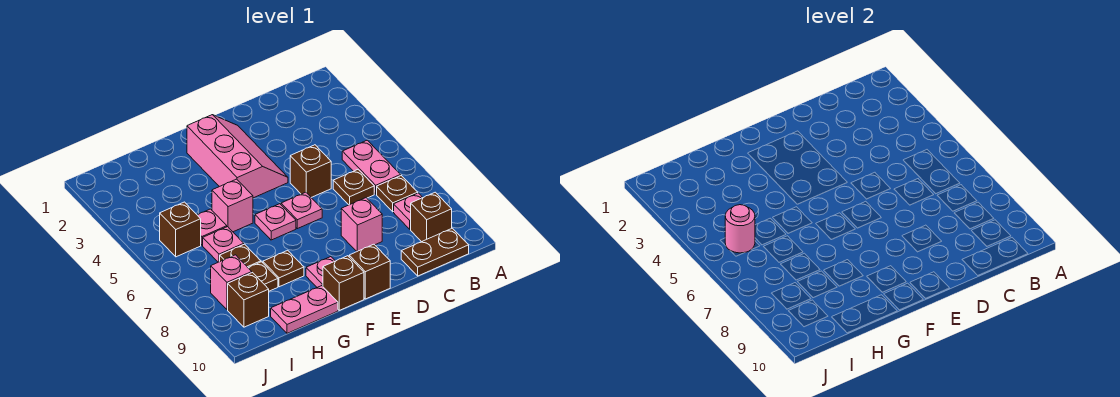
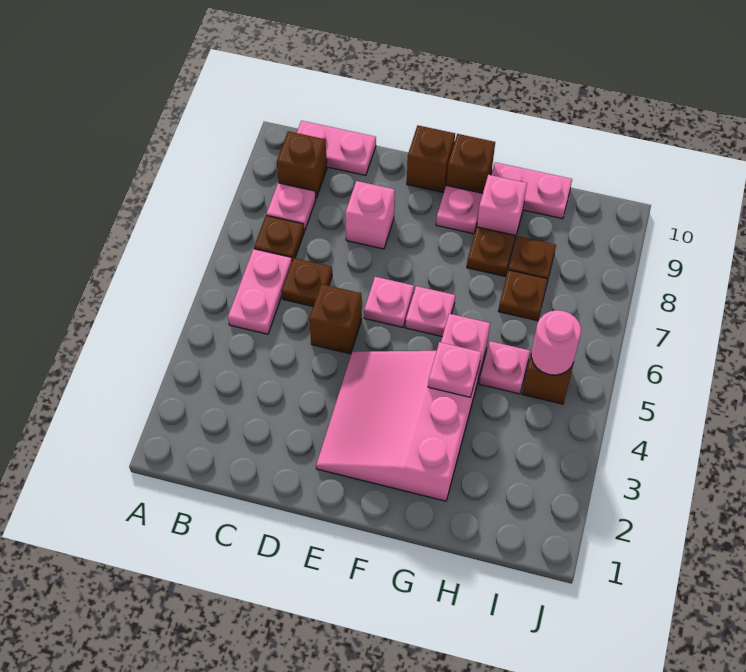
brown 1x2 plate [401,228,469,276] -> pink 1x2 plate [297,121,376,176]
pink 2x3 slope [187,115,288,198] -> pink 3x3 slope [316,351,480,501]
pink 1x1 plate [203,227,244,262] -> pink 1x1 plate moved to [428,342,481,397]
pink 1x1 brick [211,255,252,310] -> pink 1x1 brick moved to [477,175,527,238]
brown 1x1 brick [228,273,269,327] -> none

